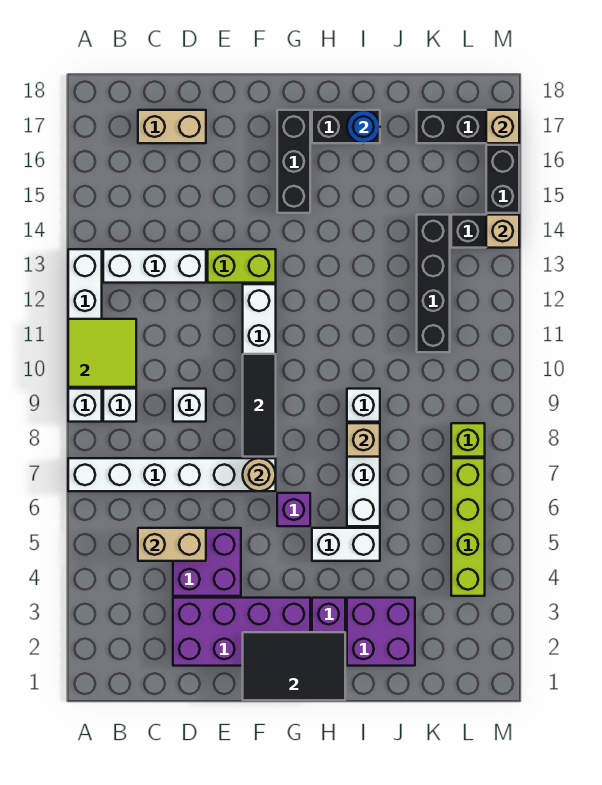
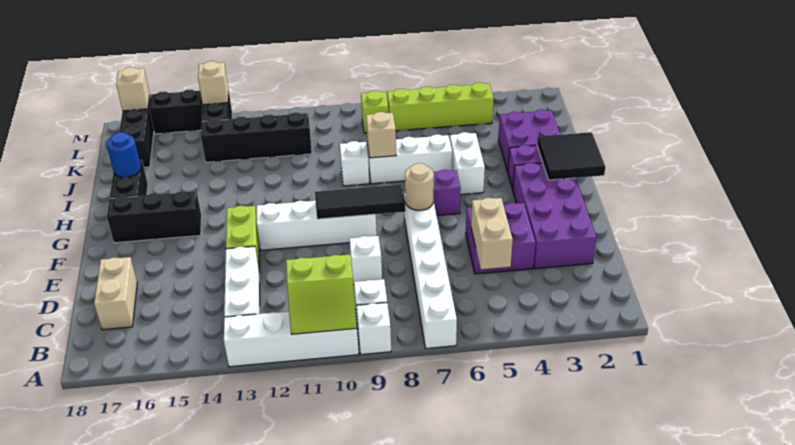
lime 2x2 tile [68,319,136,387] -> lime 2x2 slope [286,255,357,334]
black 2x3 tile [243,632,345,700] -> black 2x2 tile [537,132,605,180]

